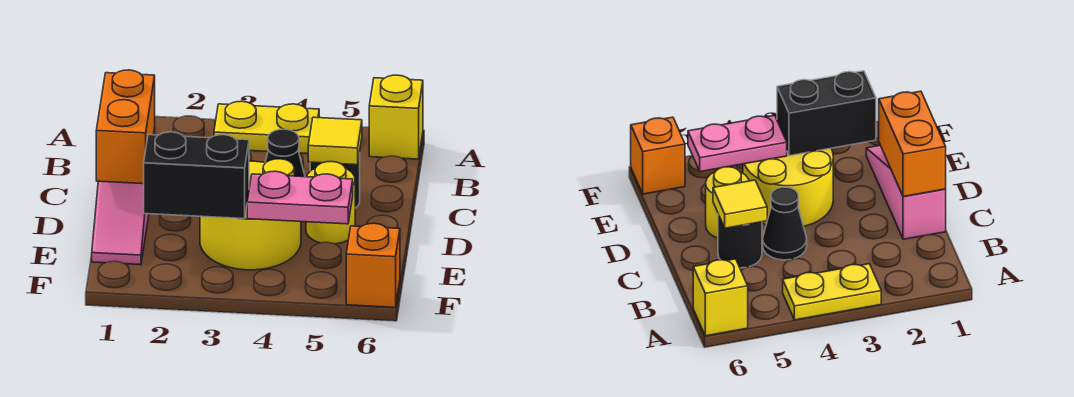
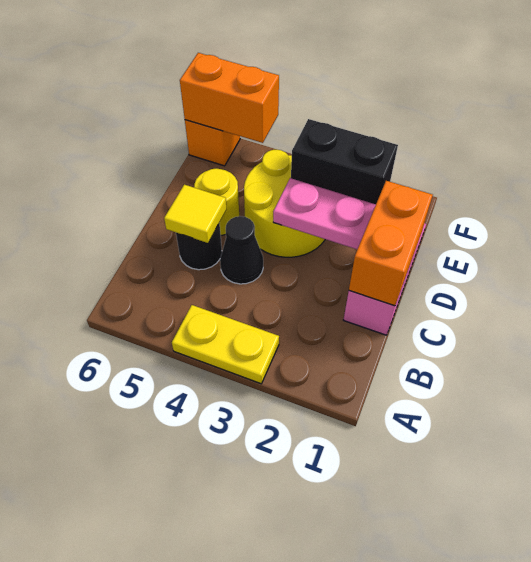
yellow 1x1 brick [369,75,423,159] -> none
pink 1x2 plate [247,171,353,224] -> pink 1x2 plate moved to [273,178,376,249]
none -> orange 1x2 brick [180,53,279,143]

